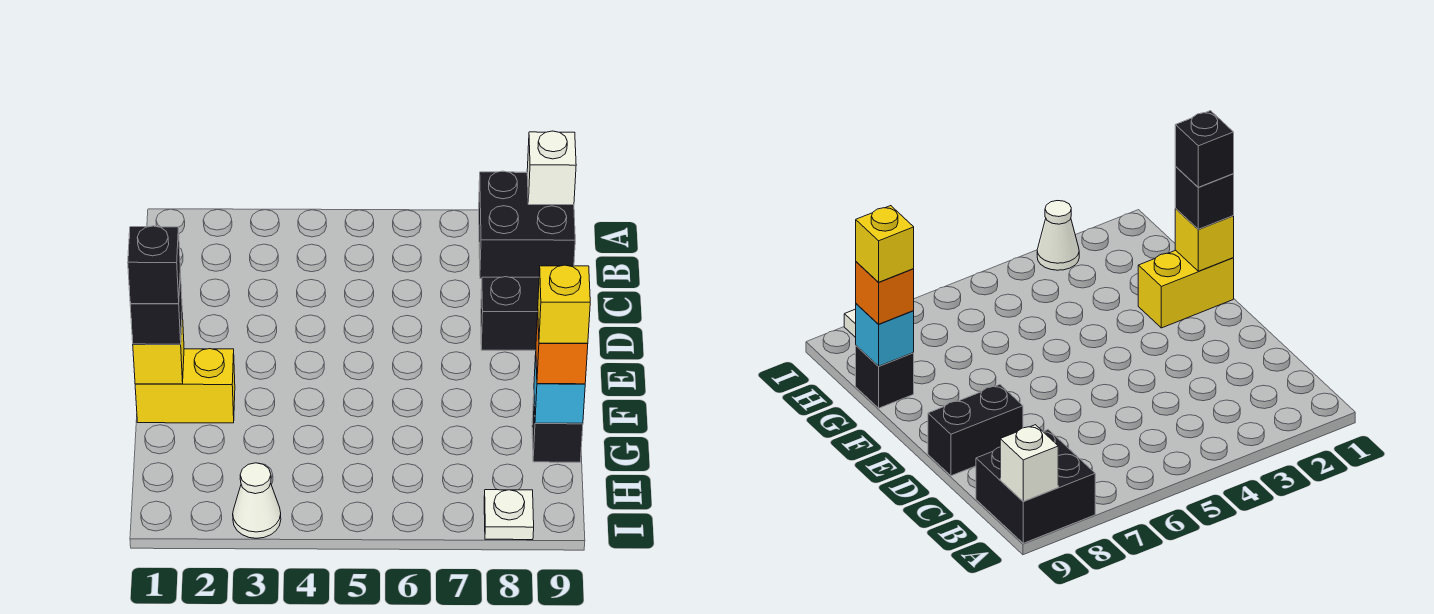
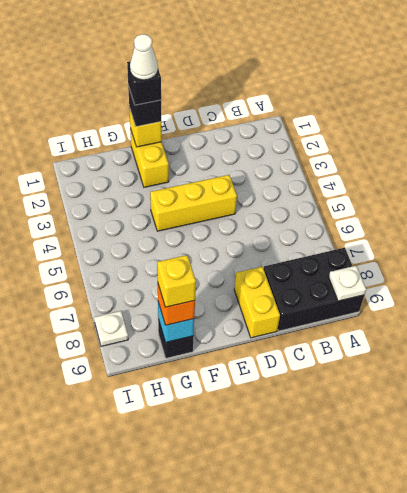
black 2x2 brick [479,171,575,279] -> black 2x3 brick [264,248,364,331]
white 1x1 brick [527,131,576,205] -> white 1x1 plate [329,266,366,301]
none -> yellow 1x3 brick [150,175,237,231]
black 1x2 brick [481,277,539,350] -> yellow 1x2 brick [234,267,280,338]
white 1x1 cone [233,463,281,538] -> white 1x1 cone moved to [130,34,158,80]

